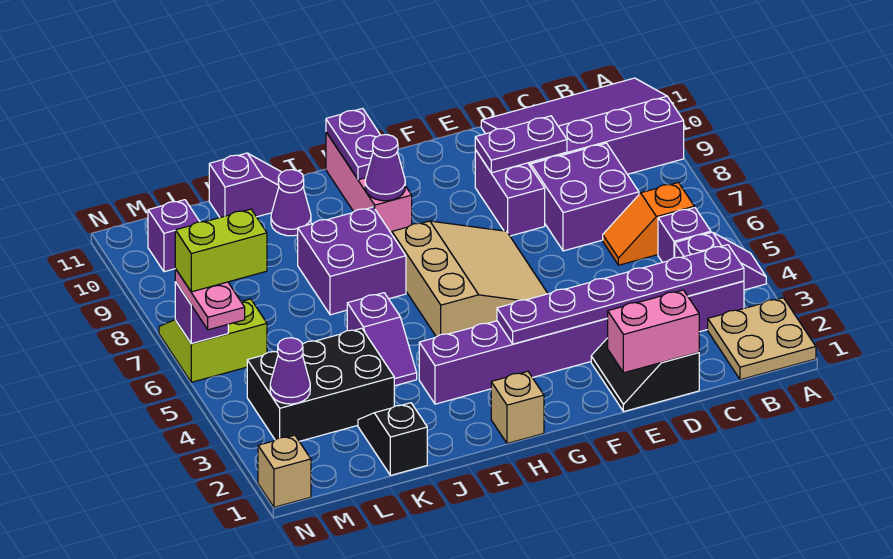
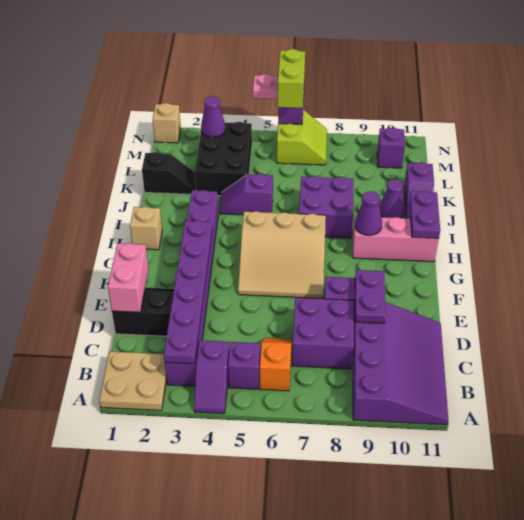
purple 1x2 plate [326,108,380,180] -> purple 1x2 plate turned to [410,191,440,238]

